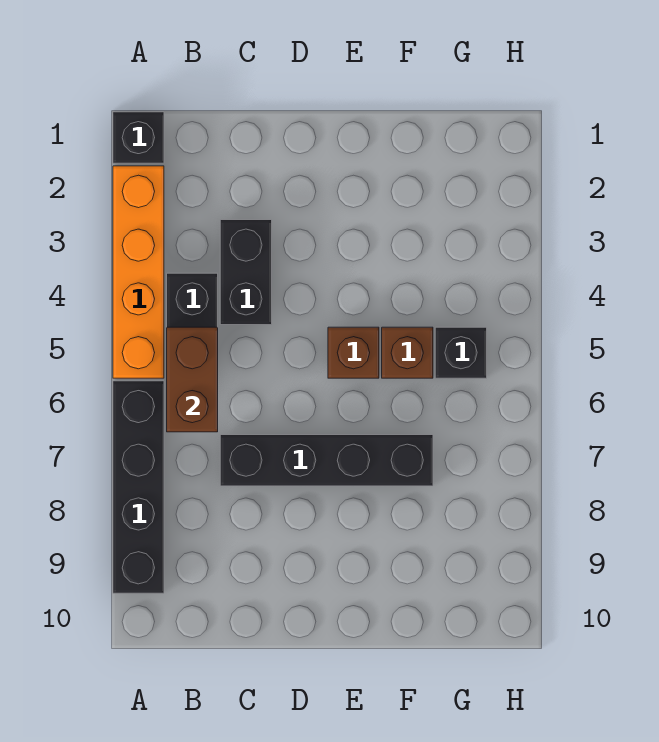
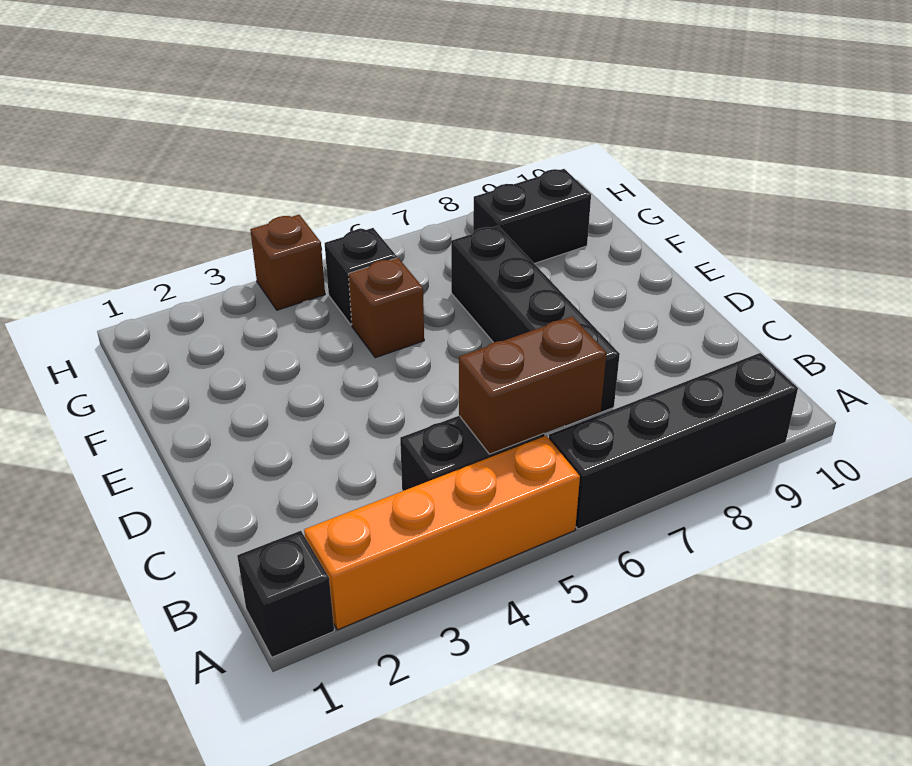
black 1x2 brick [220,220,272,325] -> black 1x2 brick moved to [473,169,591,264]
brown 1x1 brick [328,327,379,378] -> brown 1x1 brick moved to [250,215,325,310]

